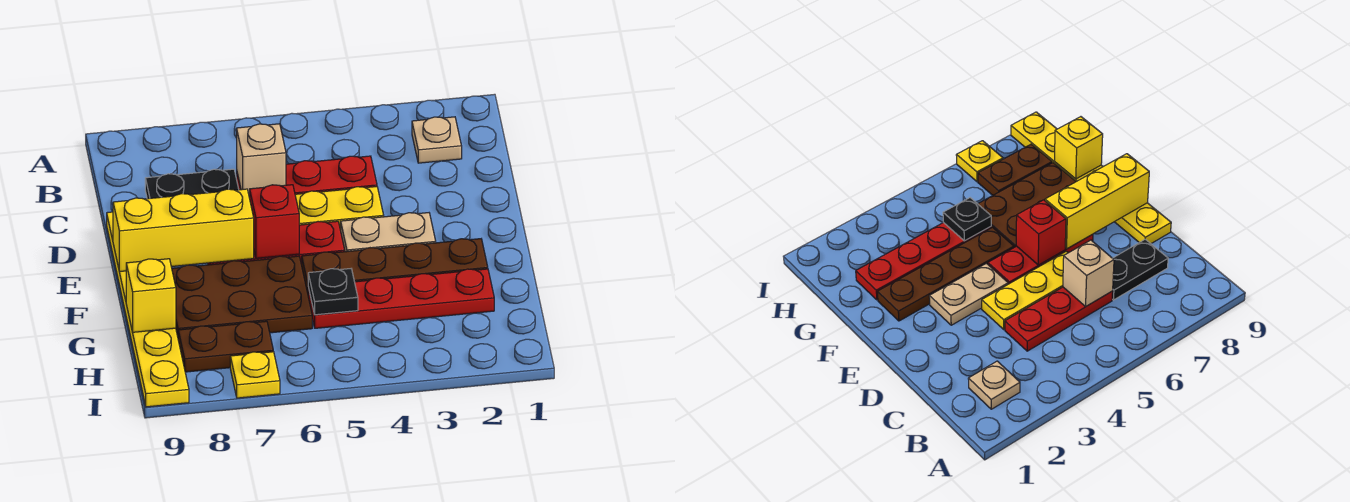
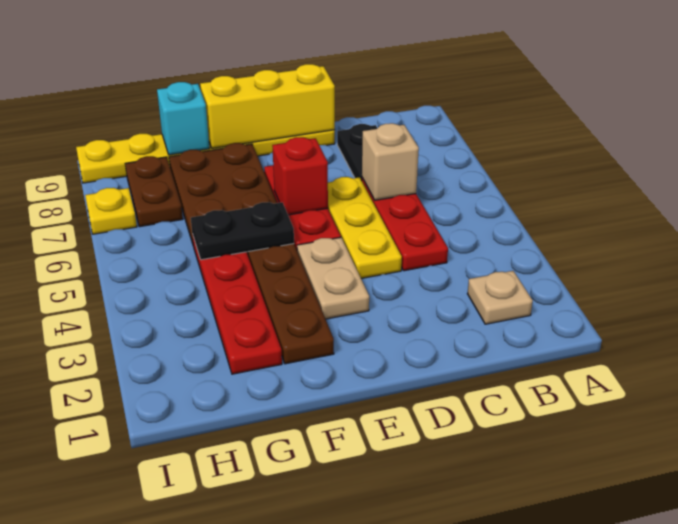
yellow 1x3 brick [113,189,254,272] -> yellow 1x3 brick turned to [200,64,335,148]
black 1x1 plate [308,269,358,315] -> black 1x2 plate [191,202,294,260]
yellow 1x1 brick [126,259,176,332] -> cyan 1x1 brick [157,82,210,155]

